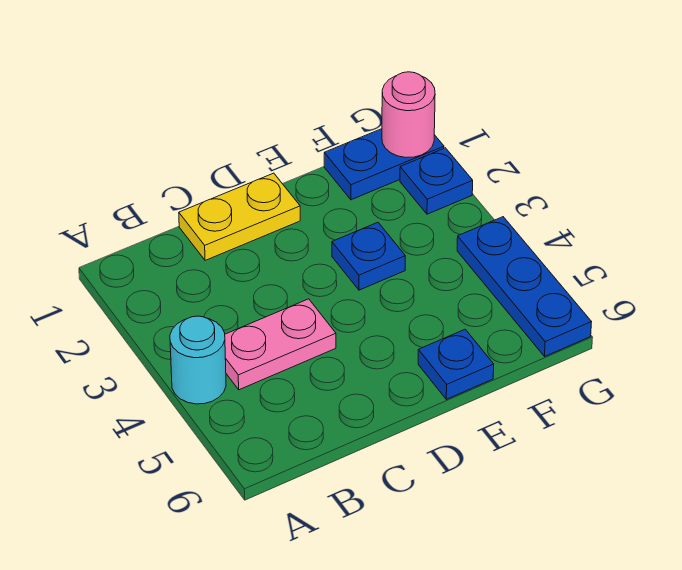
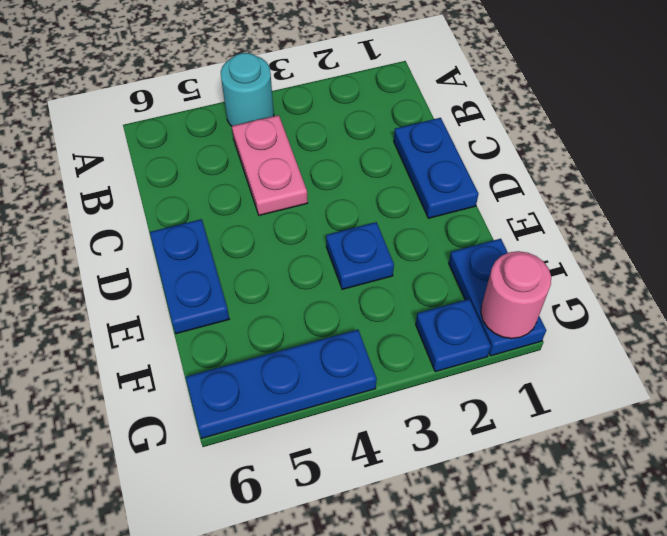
yellow 1x2 plate [179,173,300,260] -> blue 1x2 plate [394,118,479,218]
blue 1x1 plate [418,329,494,399] -> blue 1x2 plate [150,219,229,334]

